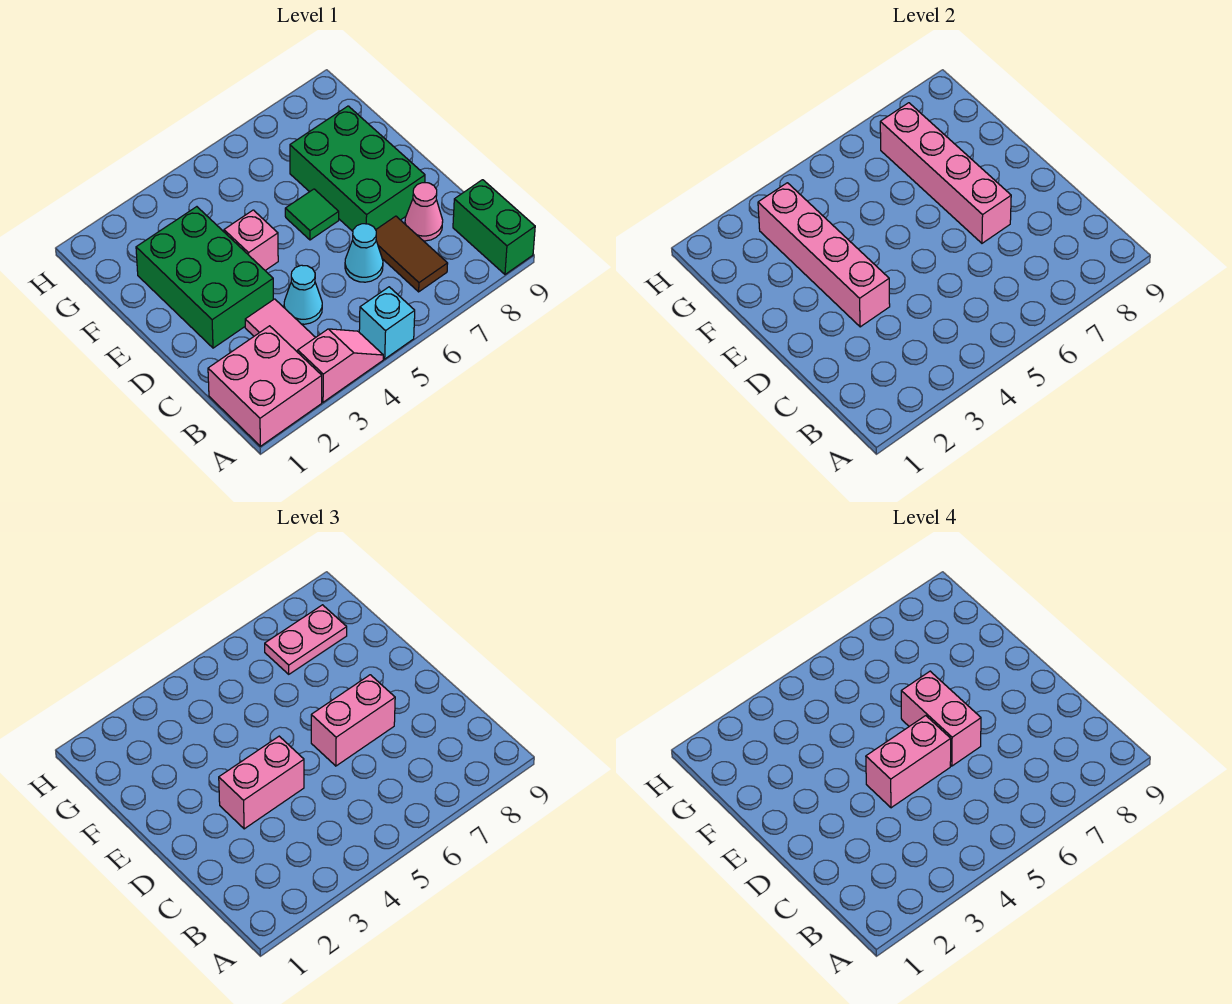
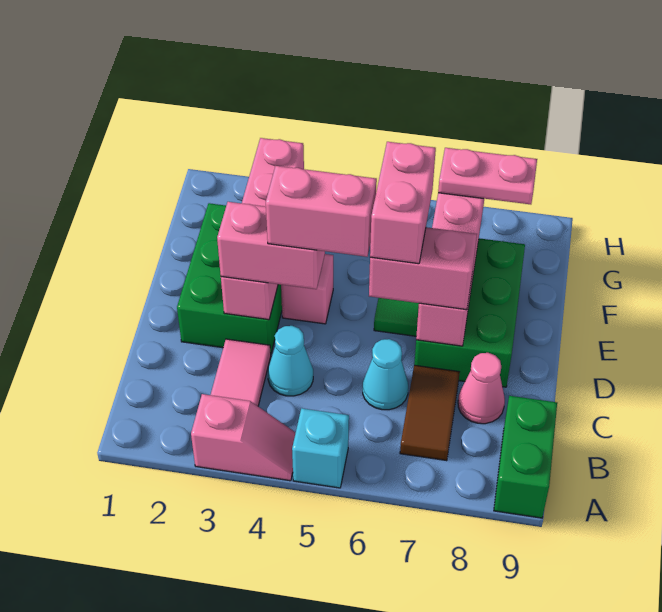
pink 2x2 brick [208,326,322,446] -> none

